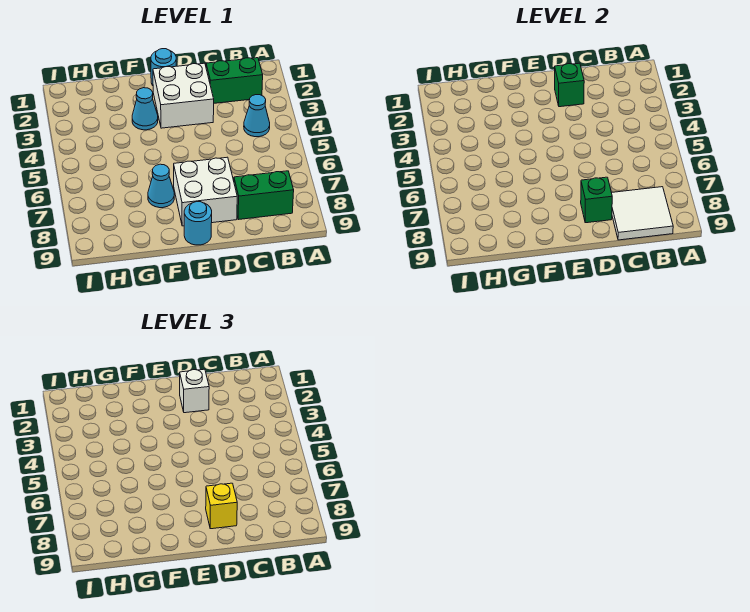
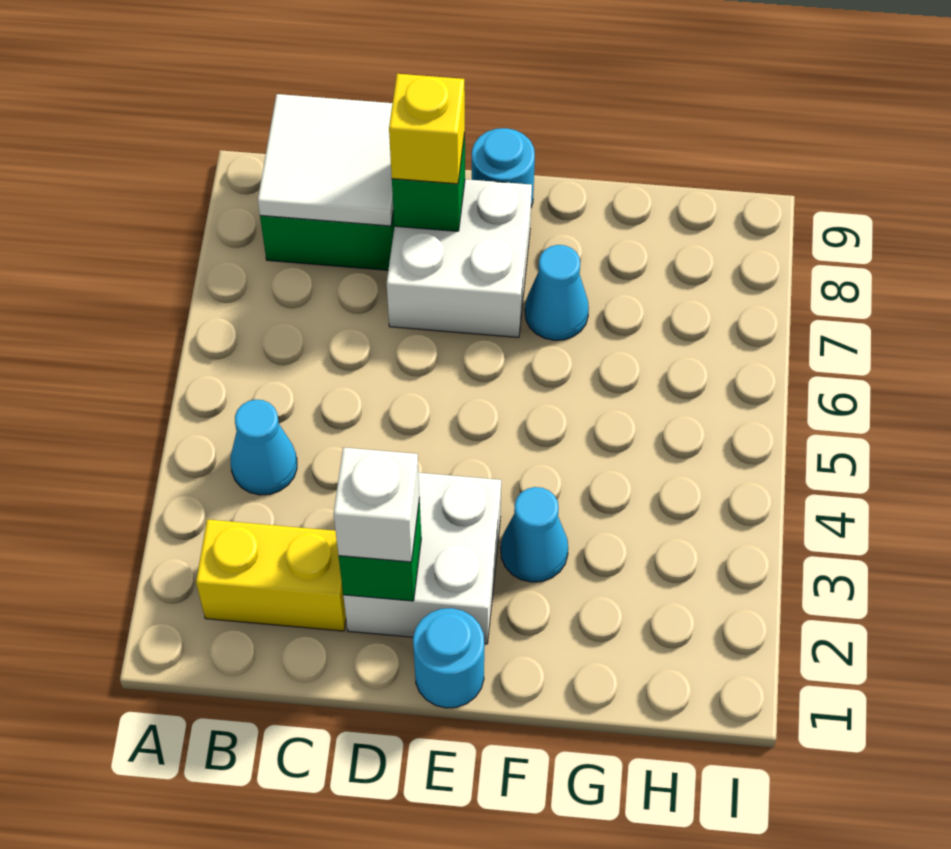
green 1x2 brick [206,58,263,103] -> yellow 1x2 brick [196,519,346,631]

